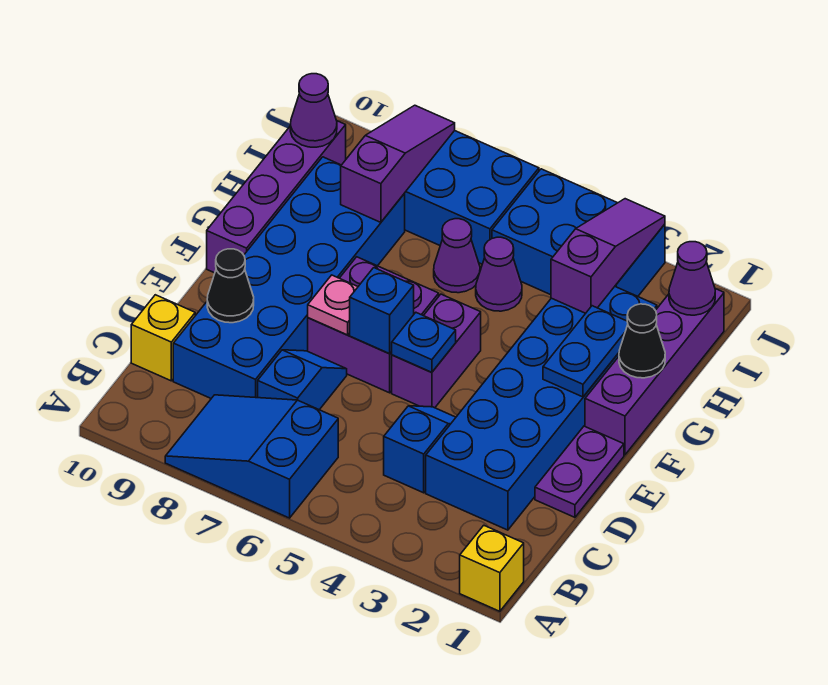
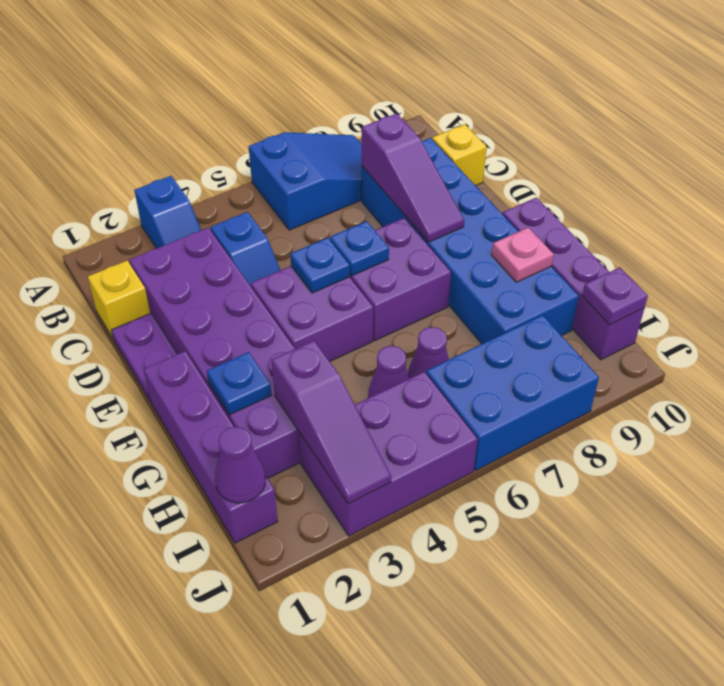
yellow 1x1 brick [460,525,524,611] -> yellow 1x1 brick moved to [88,261,150,338]
blue 2x6 brick [426,287,657,530] -> purple 2x6 brick [130,228,301,479]
blue 1x2 slope [258,350,347,410] -> blue 1x2 slope moved to [134,176,201,248]
black 1x1 cone [207,249,254,323] -> none
purple 1x2 brick [392,294,481,408] -> purple 2x2 brick [251,266,373,361]
blue 1x1 brick [350,268,414,354] -> blue 1x1 plate [330,221,389,276]
pink 1x1 plate [308,275,358,335] -> pink 1x1 plate moved to [492,227,554,282]
blue 1x2 plate [543,306,628,397] -> blue 1x1 plate [207,352,272,415]
black 1x1 cone [619,304,665,378] -> none
purple 1x3 slope [341,105,455,222] -> purple 1x3 slope moved to [362,113,464,242]
blue 2x3 brick [492,169,665,296] -> purple 2x3 brick [299,372,478,536]
purple 1x1 cone [290,74,337,147] -> purple 1x1 plate [582,267,648,325]

